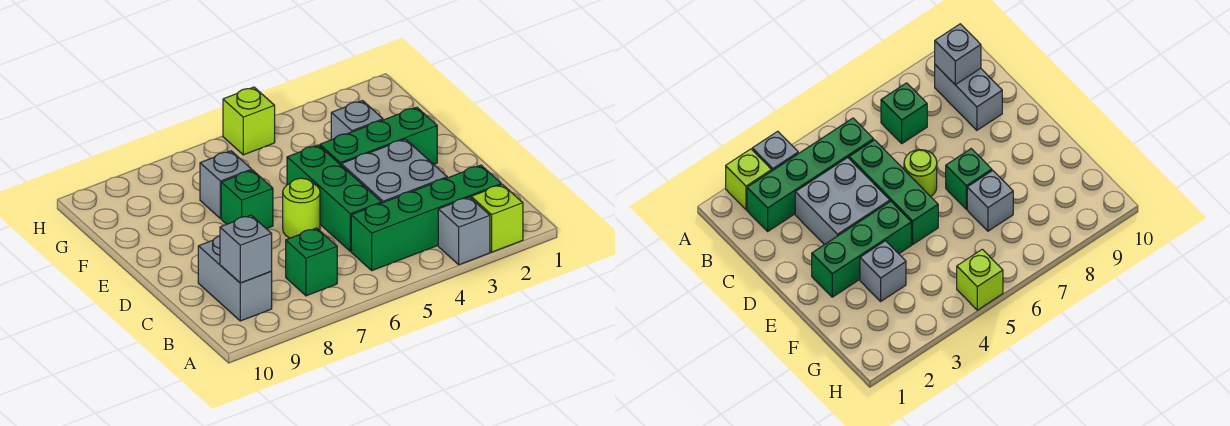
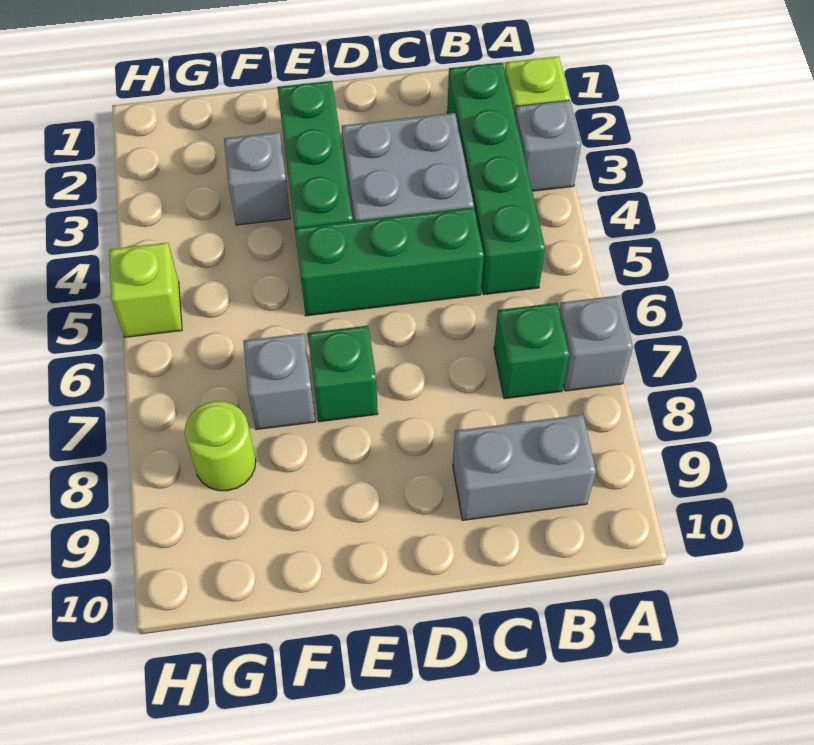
grey 1x1 brick [220,215,272,283] -> grey 1x1 brick moved to [559,295,633,391]
lime 1x1 round brick [283,178,320,238] -> lime 1x1 round brick moved to [185,401,256,491]

